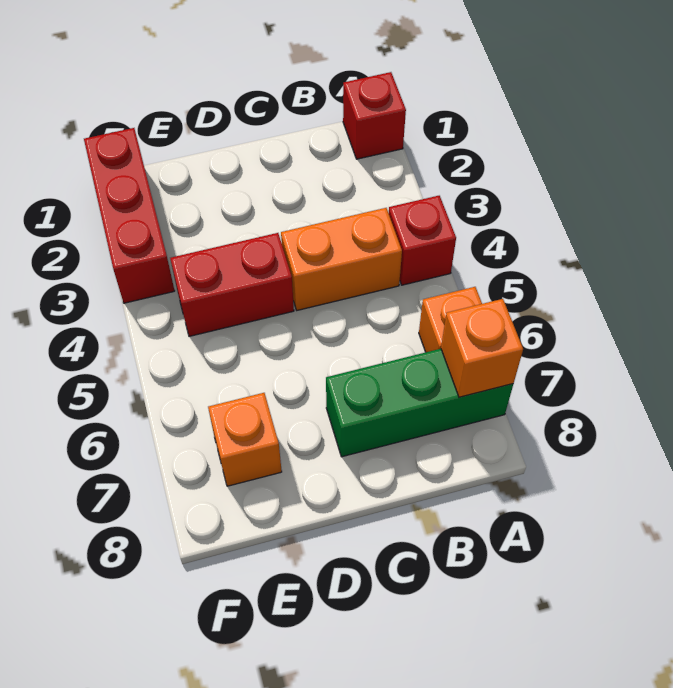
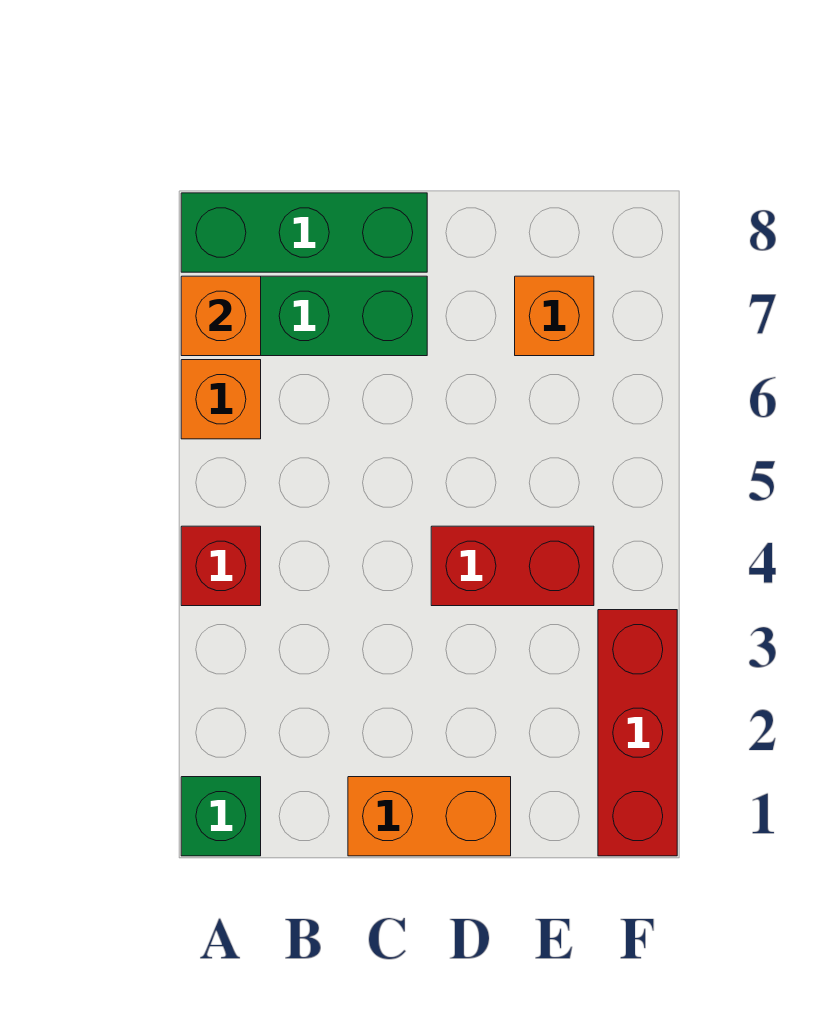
red 1x1 brick [343,72,406,159] -> green 1x1 brick [181,777,261,856]
none -> green 1x3 brick [181,193,427,272]
orange 1x2 brick [281,208,402,310] -> orange 1x2 brick moved to [348,777,511,856]

